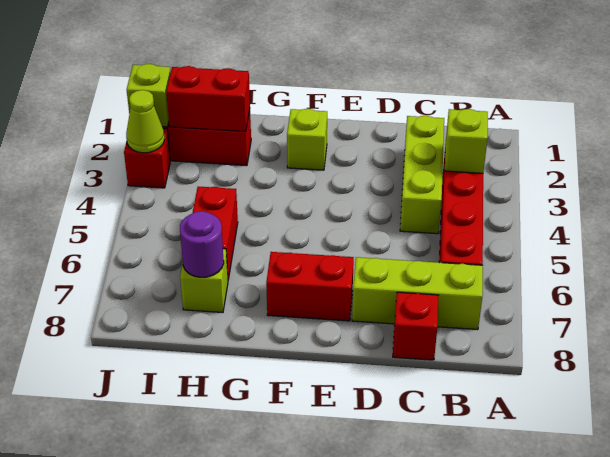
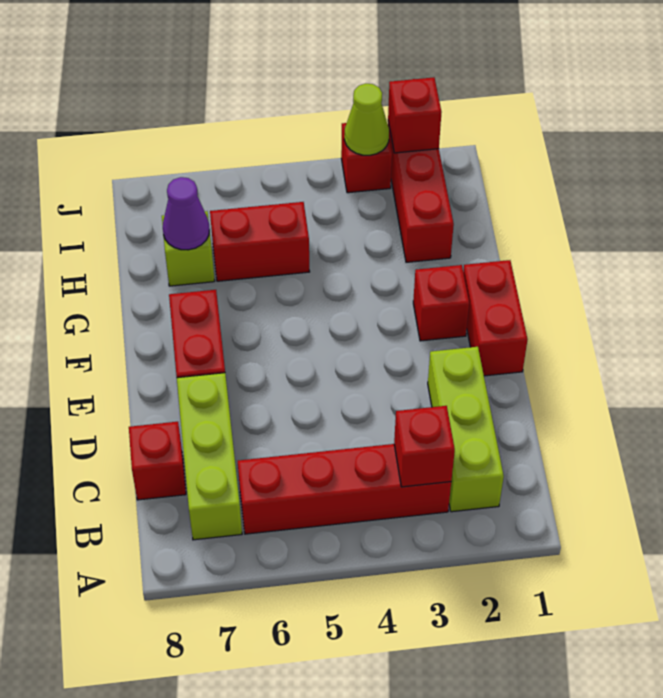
lime 1x1 brick [445,109,488,173] -> red 1x1 brick [394,406,455,487]
lime 1x3 brick [400,116,444,234] -> lime 1x3 brick turned to [428,347,504,512]
lime 1x1 brick [287,109,327,170] -> red 1x1 brick [413,265,469,341]
red 1x2 brick [166,66,250,131] -> red 1x2 brick moved to [463,260,528,376]
purple 1x1 round brick [180,211,224,277] -> purple 1x1 cone [163,177,210,250]
lime 1x1 brick [127,64,171,127] -> red 1x1 brick [388,77,442,153]

